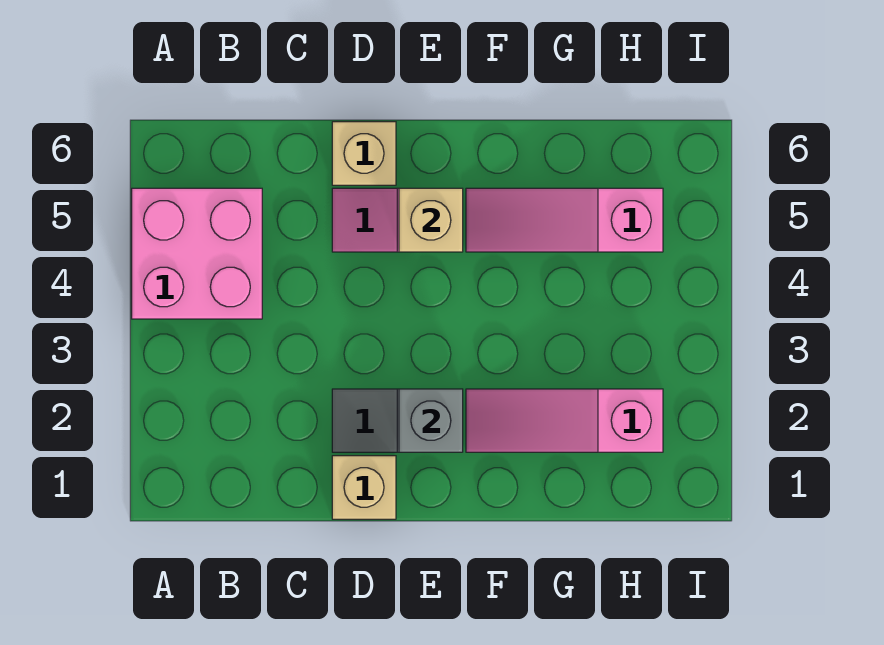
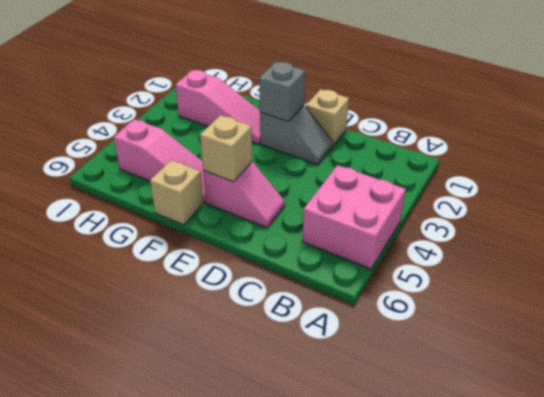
tan 1x1 brick [332,122,396,185] -> tan 1x1 brick moved to [150,160,204,225]

